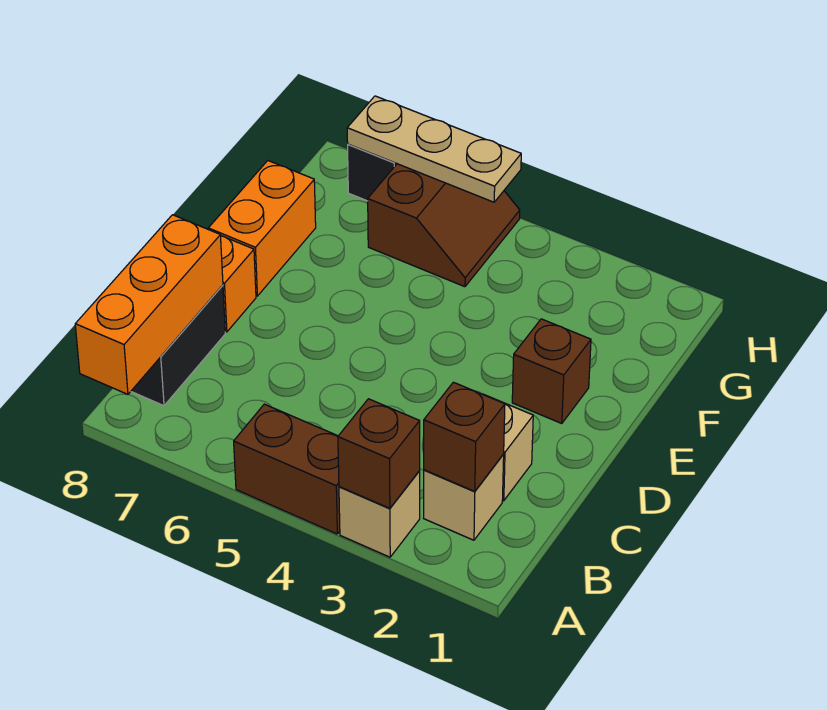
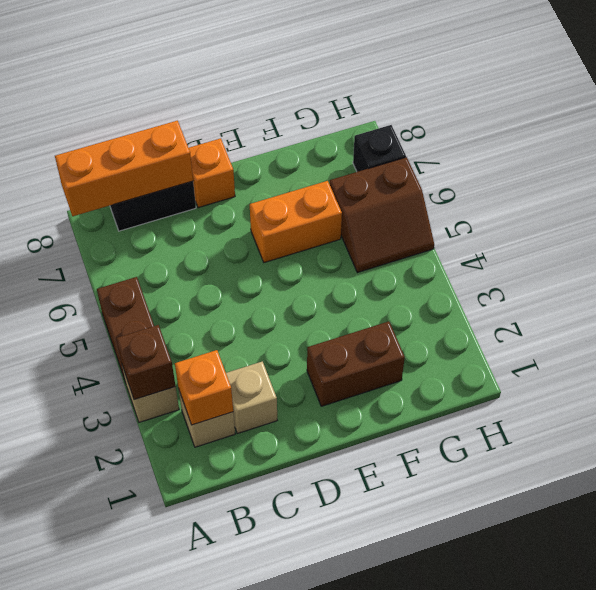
brown 1x1 brick [424,382,505,491] -> orange 1x1 brick [175,350,233,425]
brown 1x1 brick [512,319,591,424] -> brown 1x2 brick [307,321,405,406]
orange 1x2 brick [208,161,316,296] -> orange 1x2 brick moved to [250,181,342,263]
tan 1x3 plate [347,96,521,202] -> none

